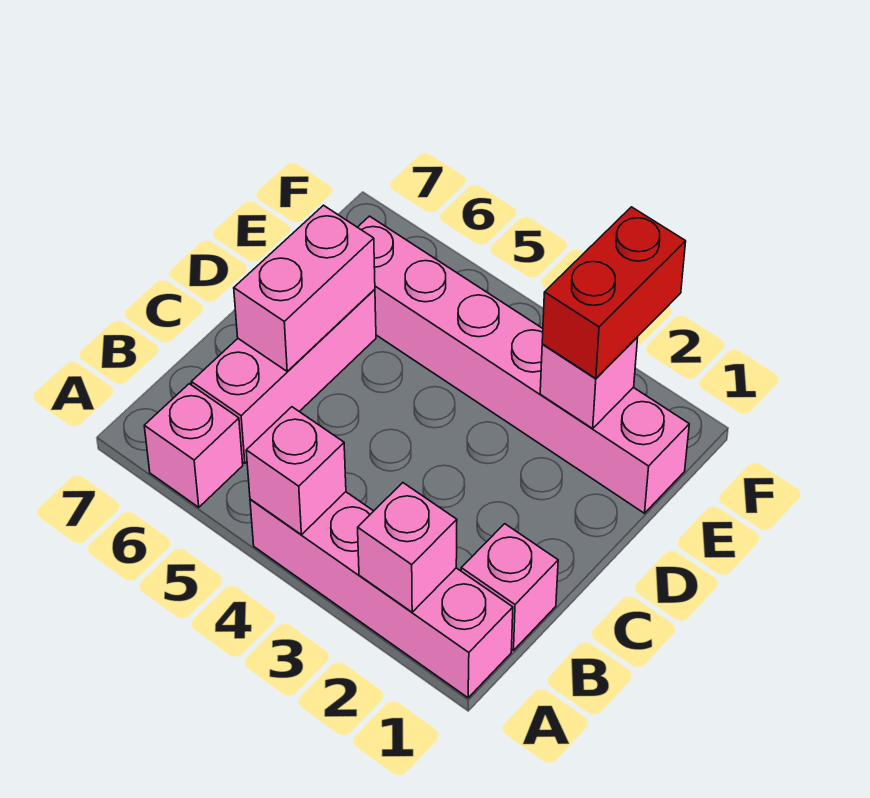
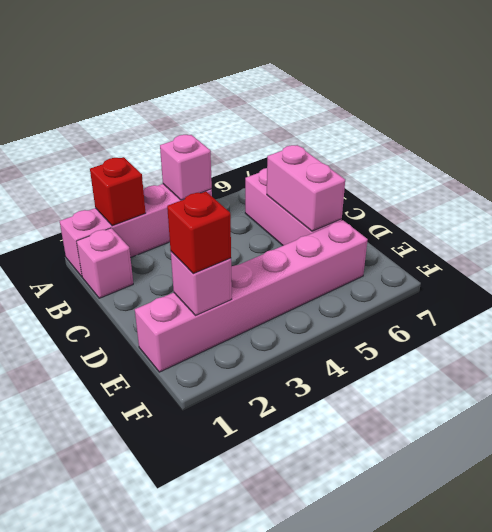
pink 1x1 brick [358,483,457,612] -> red 1x1 brick [90,157,146,226]
pink 1x1 brick [144,384,243,507] -> none
red 1x2 brick [542,207,686,378] -> red 1x1 brick [167,191,231,274]

